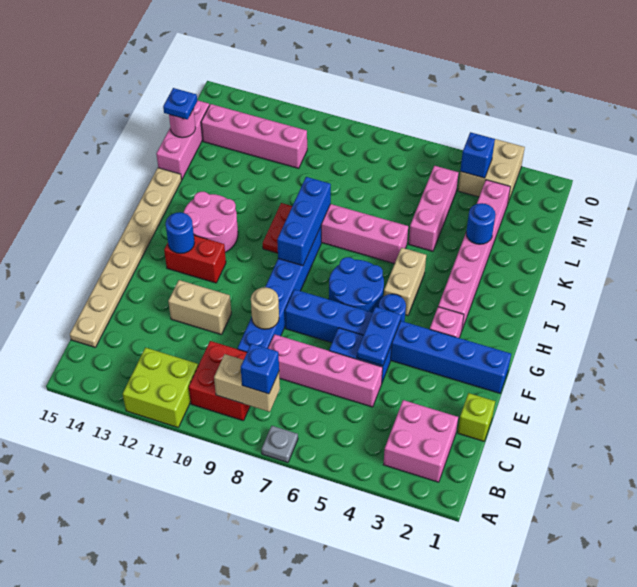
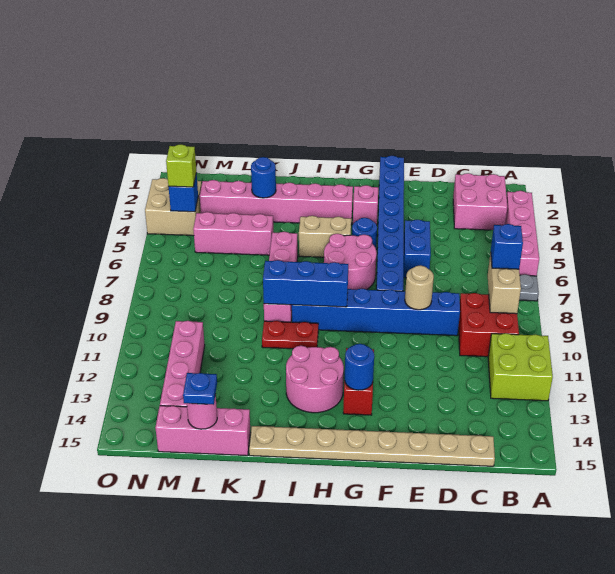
lime 1x1 brick [458,393,495,441] -> lime 1x1 brick moved to [166,145,196,187]
pink 1x4 brick [268,334,383,407] -> pink 1x4 brick moved to [505,191,539,276]
blue 1x2 plate [357,307,401,366] -> none
tan 1x2 brick [168,280,231,335] -> none
blue 2x2 round brick [329,257,384,312] -> pink 2x2 round brick [324,234,377,289]

